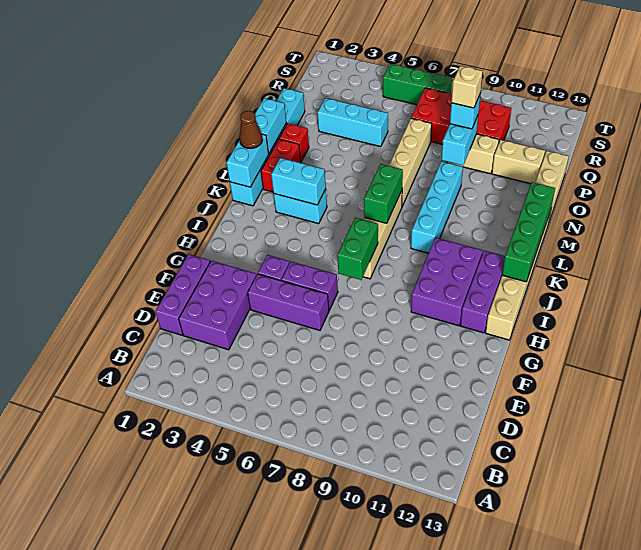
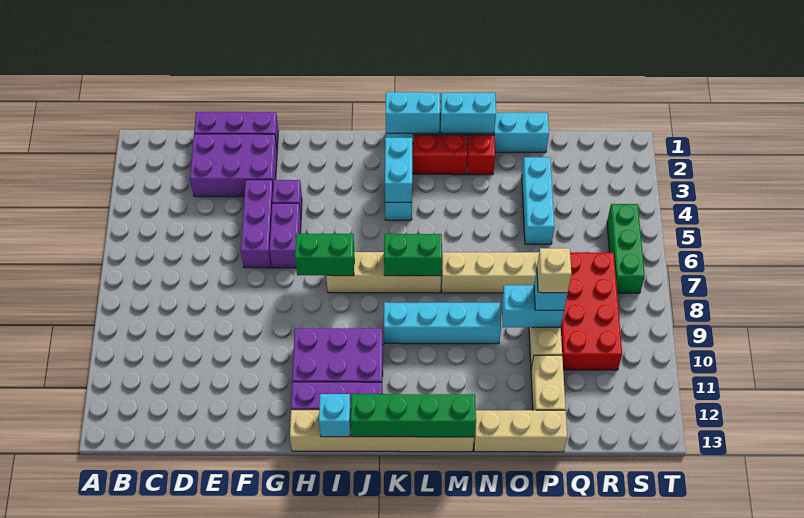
none -> cyan 1x1 brick [319,394,351,437]
brown 1x1 cone [239,111,263,148] -> none

